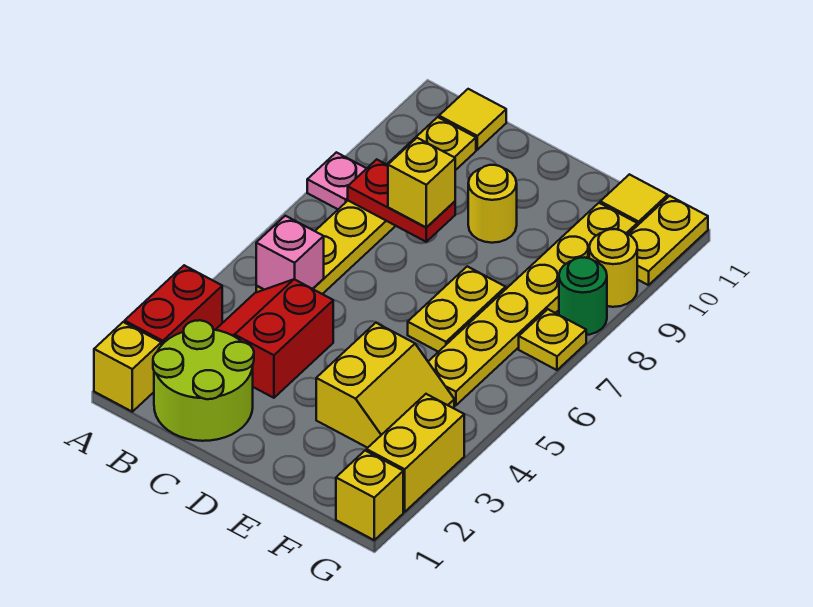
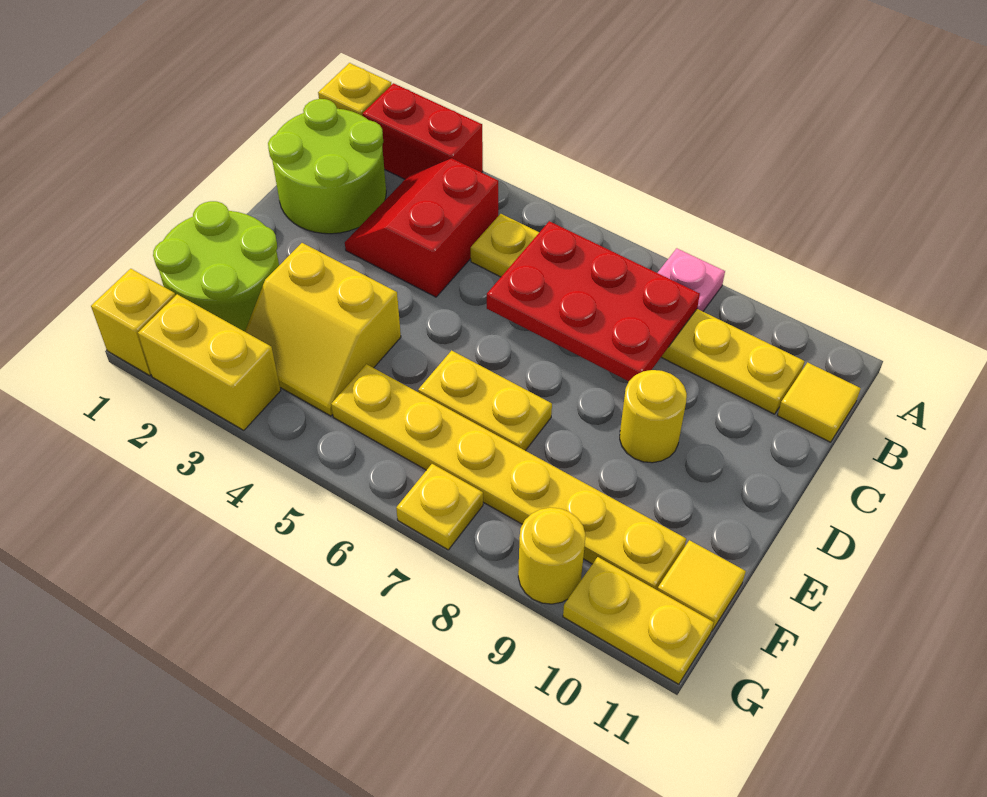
red 2x2 slope [216,279,333,398] -> red 2x2 slope turned to [345,159,498,297]
pink 1x1 brick [256,216,324,290] -> none
red 1x2 plate [348,159,455,242] -> red 2x3 plate [487,221,700,381]
yellow 1x1 brick [388,138,455,228] -> none
none -> lime 2x2 round brick [153,201,279,332]
green 1x1 round brick [559,257,607,335] -> none

